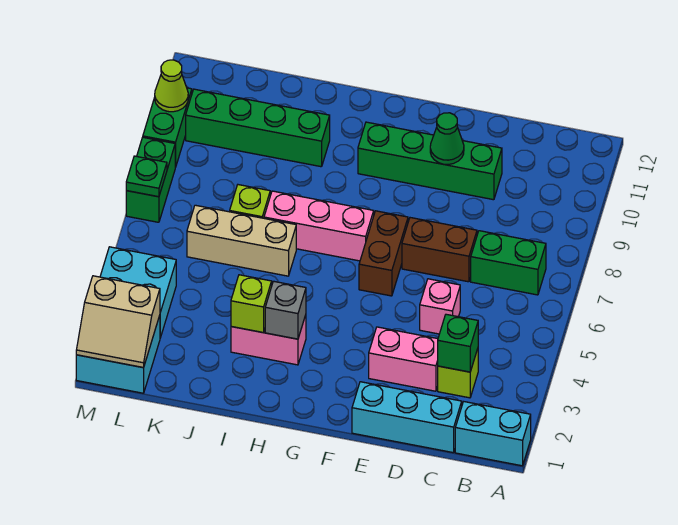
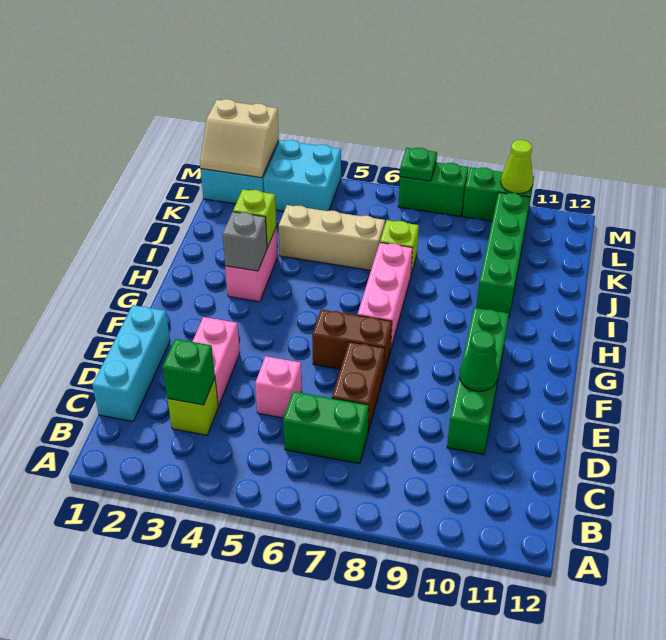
cyan 1x2 brick [455,402,531,466] -> none
green 1x2 brick [471,231,546,295] -> green 1x2 brick turned to [283,391,369,464]
tan 1x3 brick [187,205,296,276] -> tan 1x3 brick turned to [278,205,385,270]
tan 2x2 slope [76,276,160,368] -> tan 2x2 slope turned to [200,99,279,178]

